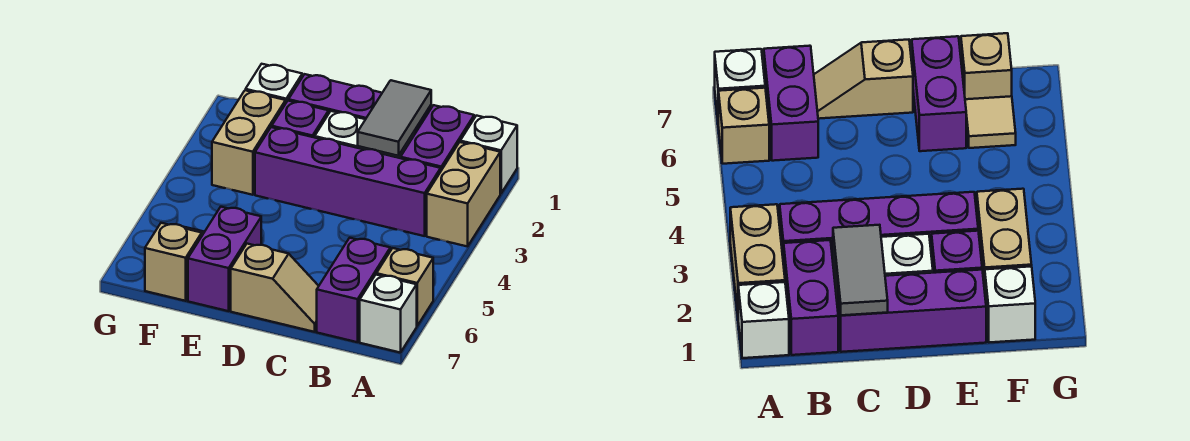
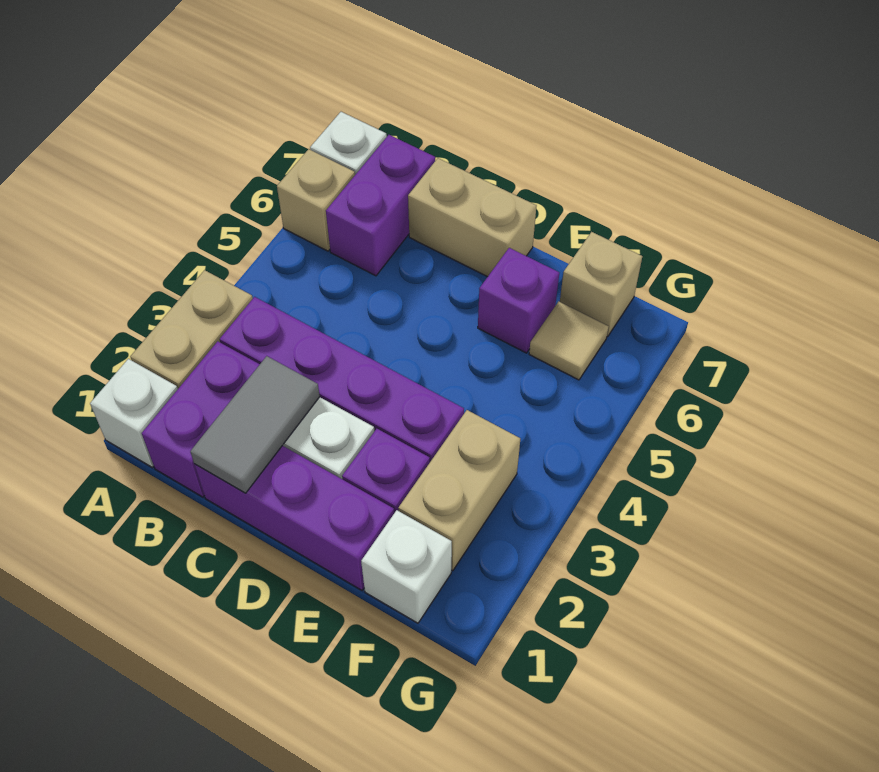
tan 1x2 slope [231,244,319,332] -> tan 1x2 brick [408,158,536,277]
purple 1x2 brick [188,207,261,311] -> purple 1x1 brick [478,248,559,353]

